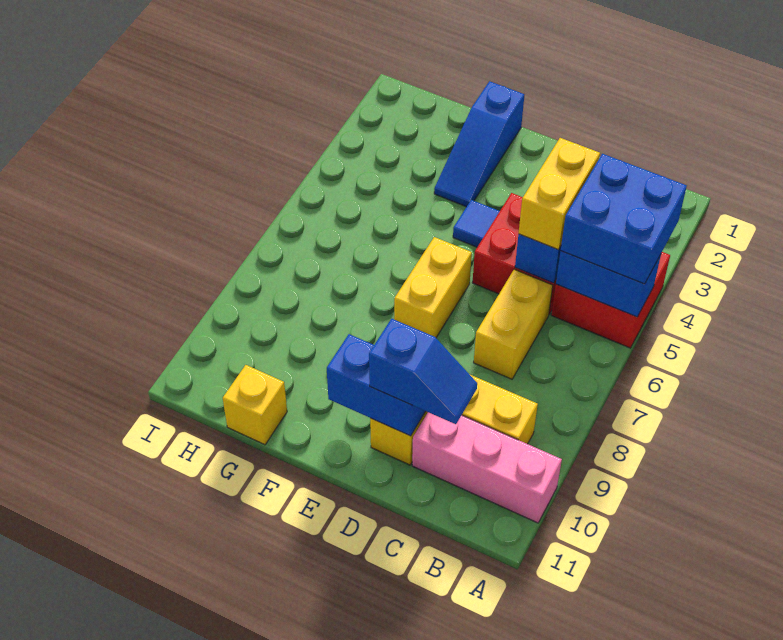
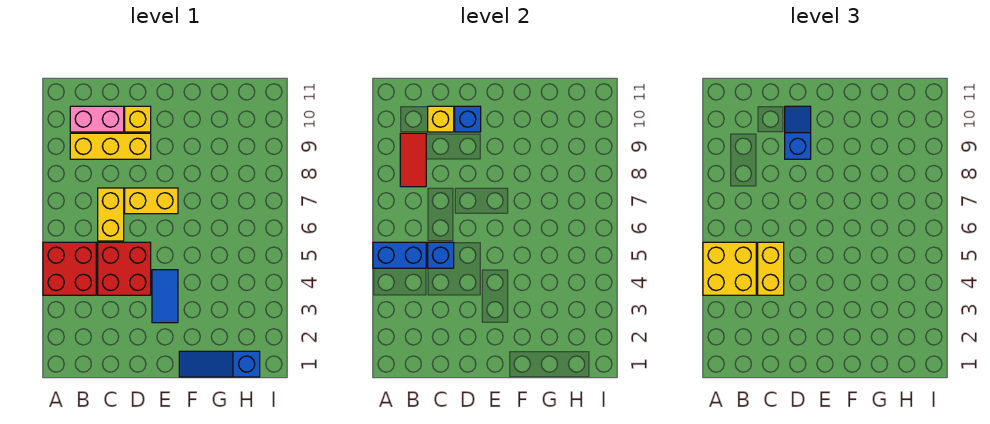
blue 2x2 brick [561,154,687,284] -> yellow 2x2 brick [703,242,756,295]
pink 1x3 brick [412,412,562,523] -> pink 1x2 brick [70,106,124,132]
none -> red 1x2 tile [400,133,426,187]
blue 1x2 slope [369,319,477,424] -> blue 1x2 slope turned to [785,106,811,159]
blue 1x2 brick [327,334,426,436] -> blue 1x1 brick [455,106,481,132]
blue 1x1 tile [453,200,500,247] -> blue 1x2 tile [152,270,178,323]
yellow 1x2 brick [394,237,472,337] -> yellow 1x2 brick turned to [125,188,178,214]
blue 1x3 slope [434,81,524,207] -> blue 1x3 slope turned to [179,351,260,377]
yellow 1x1 brick [223,365,287,445] -> yellow 1x1 brick moved to [428,106,454,132]

